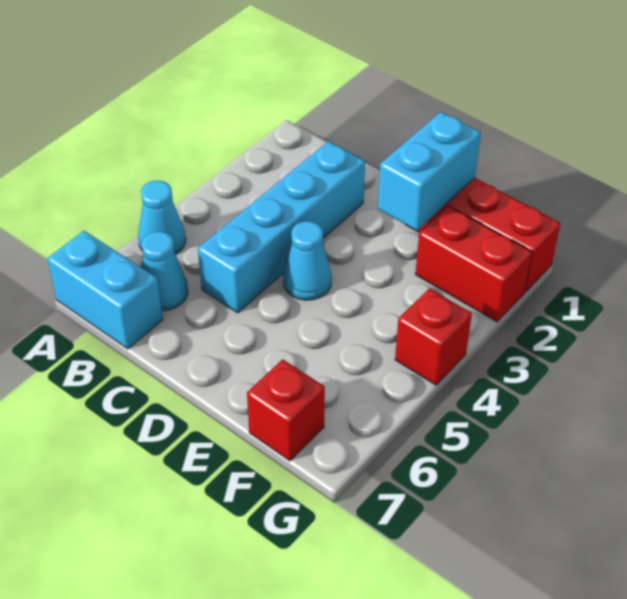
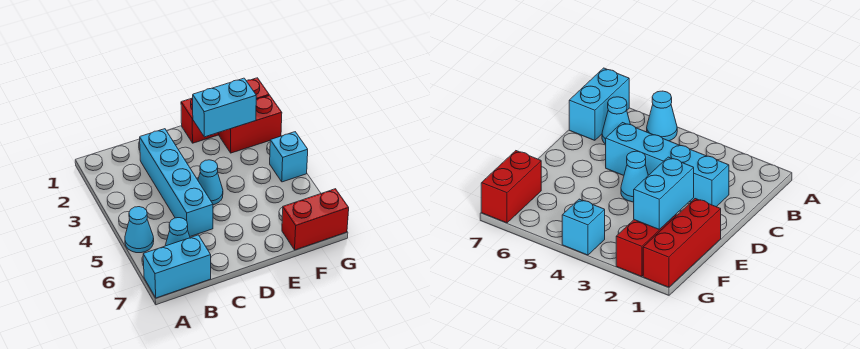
cyan 1x2 brick [378,112,481,231] -> cyan 1x2 brick turned to [193,78,256,137]
red 1x1 brick [247,359,325,461] -> red 1x2 brick [282,189,349,250]
red 1x1 brick [395,288,472,385] -> cyan 1x1 brick [270,132,308,182]

